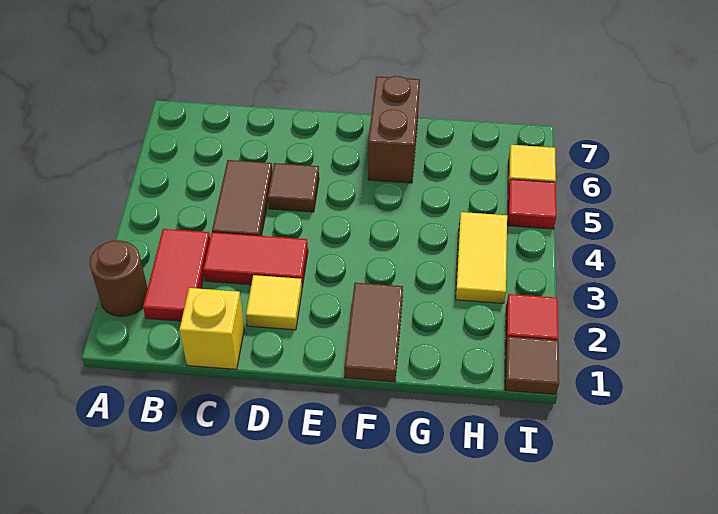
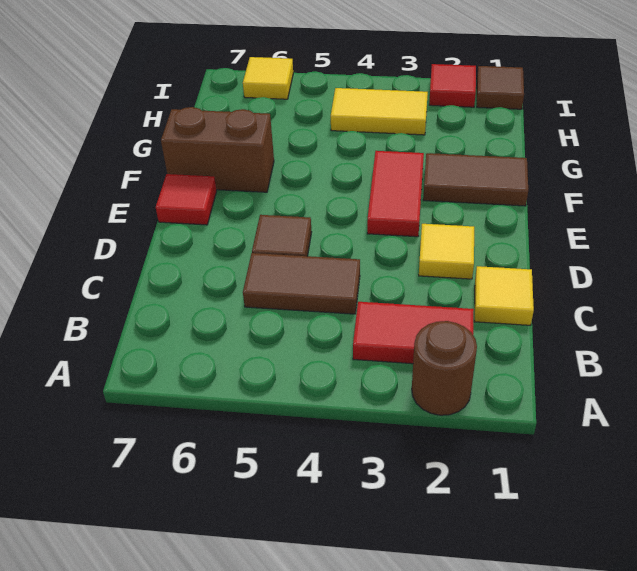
yellow 1x1 brick [179,288,244,369] -> yellow 1x1 tile [474,266,534,325]
red 1x2 tile [203,232,308,287] -> red 1x2 tile moved to [367,151,424,237]
red 1x1 tile [508,179,556,229] -> red 1x1 tile moved to [156,174,217,225]

